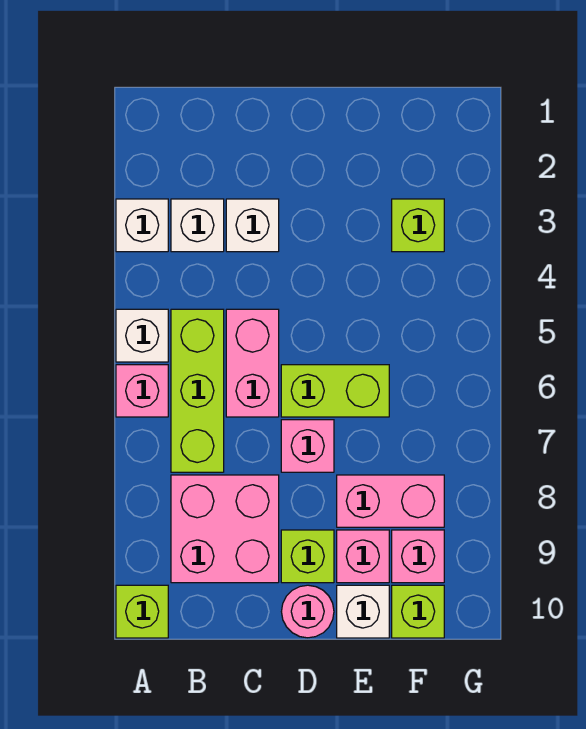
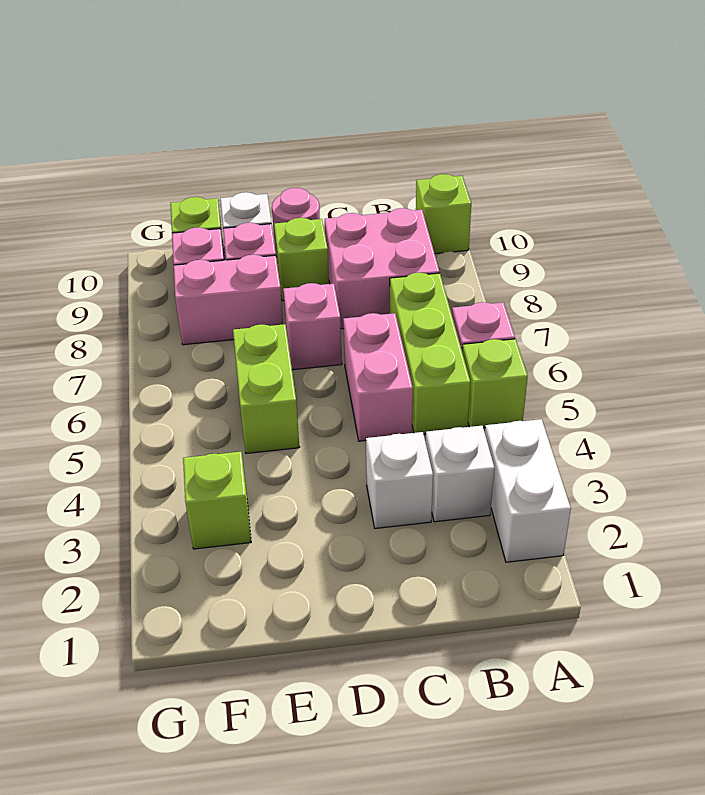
white 1x1 brick [116,199,168,252] -> white 1x2 brick [485,419,571,562]
white 1x1 brick [116,309,168,362] -> lime 1x1 brick [462,339,528,428]
lime 1x2 brick [281,365,389,417] -> lime 1x2 brick turned to [233,324,300,453]

